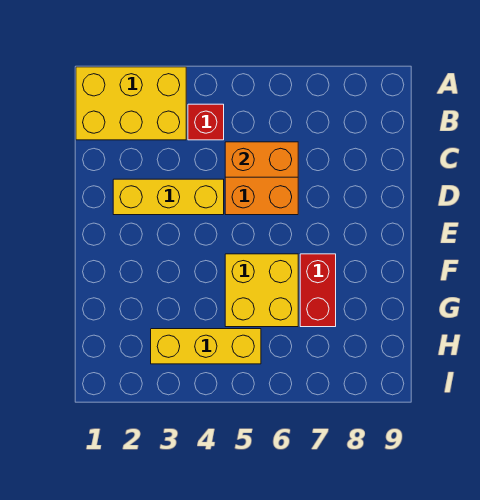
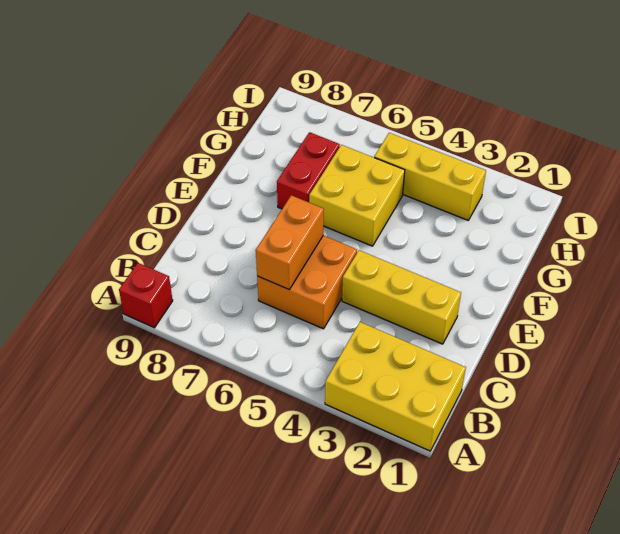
red 1x1 brick [188,104,224,140] -> red 1x1 brick moved to [119,263,173,328]
orange 1x2 brick [225,142,298,177] -> orange 1x2 brick turned to [256,195,324,290]

